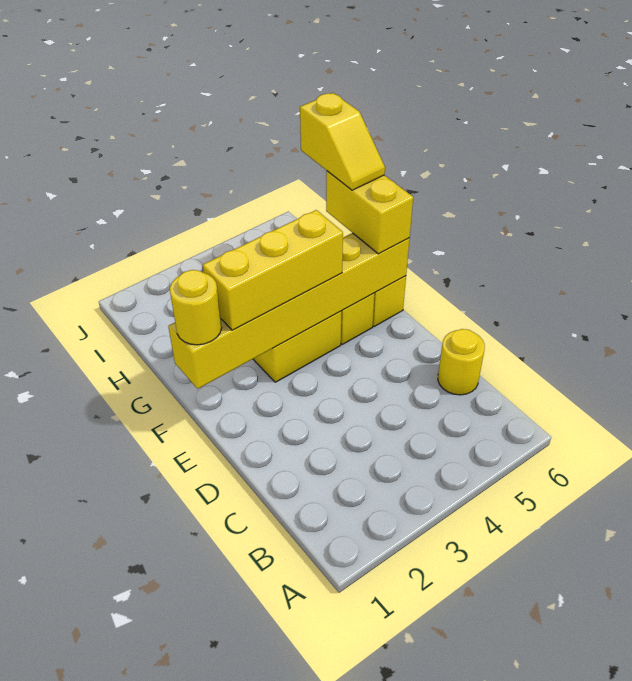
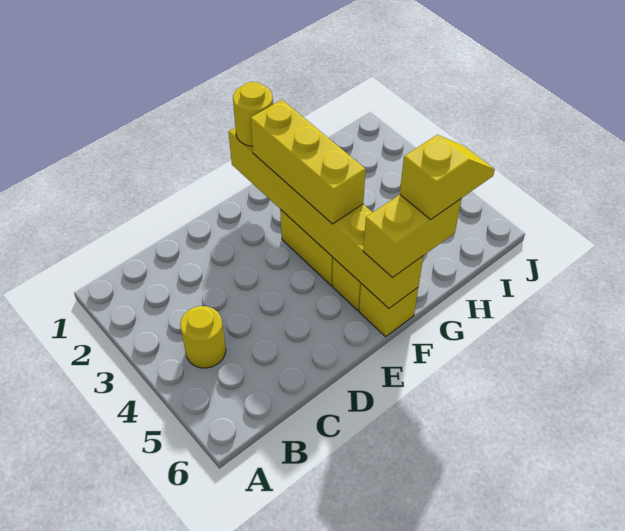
yellow 1x1 round brick [438,329,485,395] -> yellow 1x1 round brick moved to [180,306,226,368]
yellow 1x2 slope [300,93,385,190] -> yellow 1x2 slope turned to [400,135,495,219]

